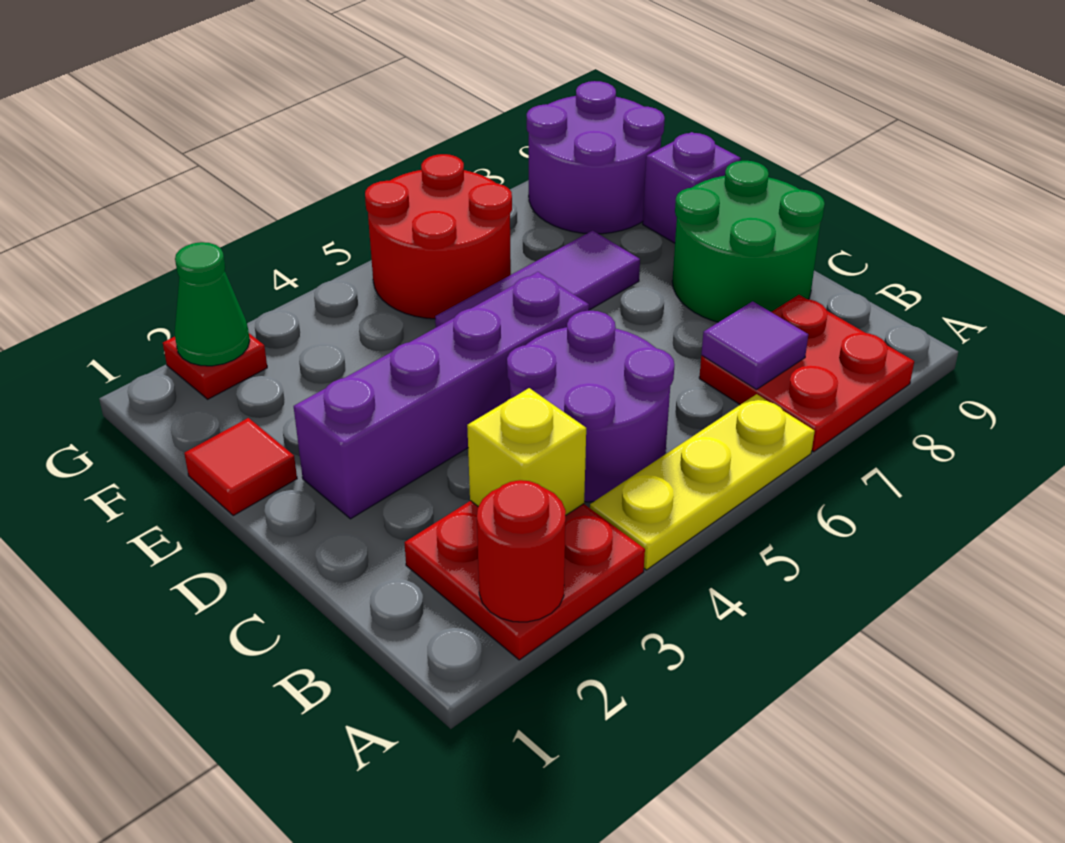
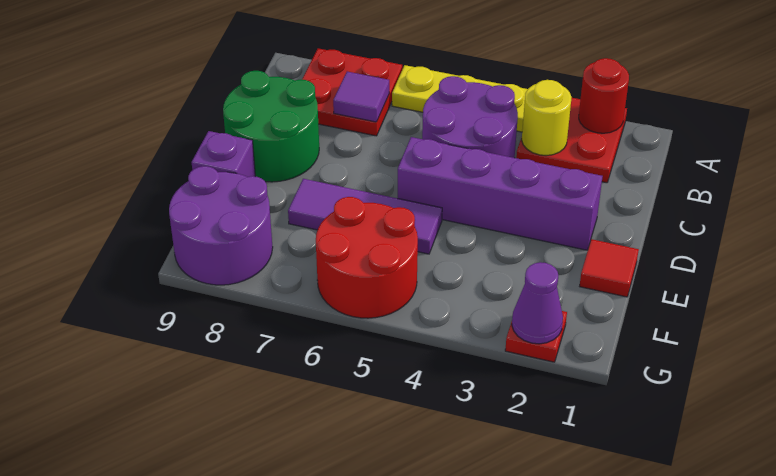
yellow 1x1 brick [467,388,586,516] -> yellow 1x1 round brick [522,80,572,156]
green 1x1 cone [174,242,250,366] -> purple 1x1 cone [512,262,563,344]

